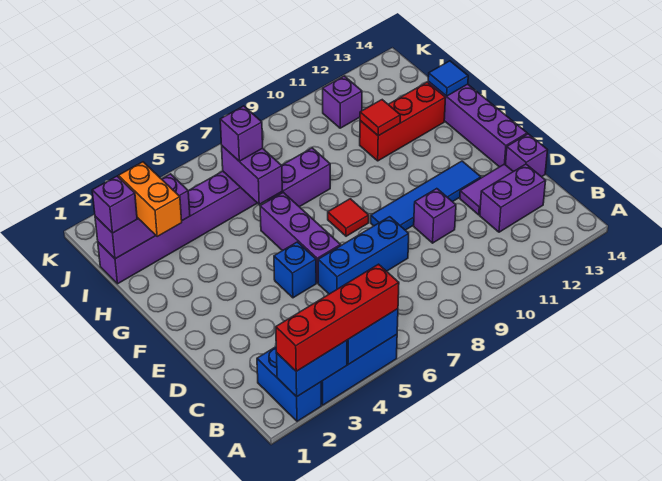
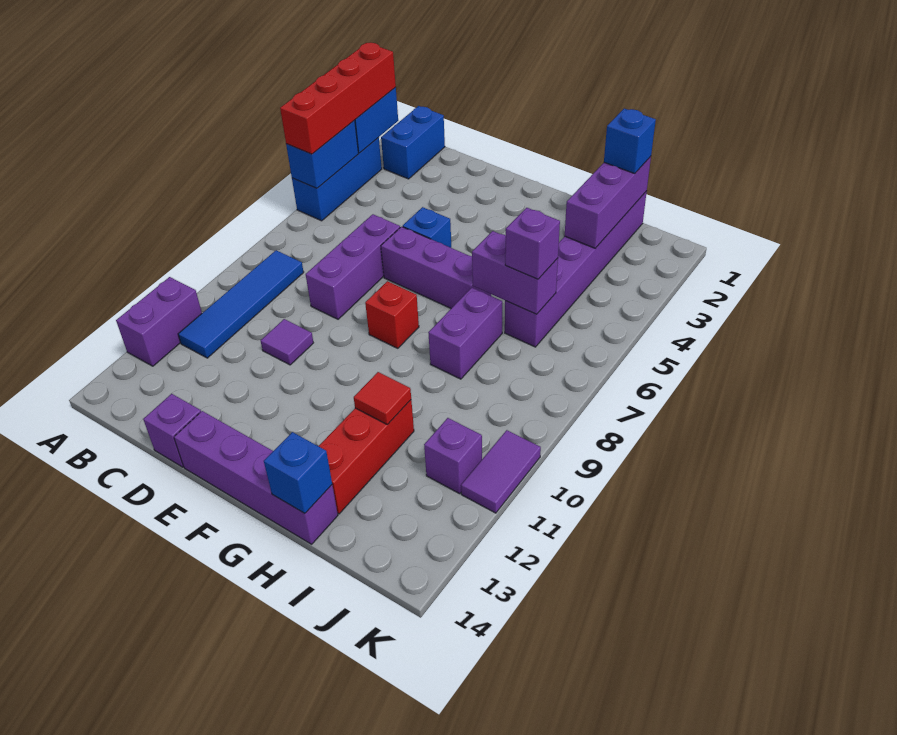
blue 1x2 brick [257,347,321,421] -> blue 1x2 brick turned to [381,106,445,179]
purple 1x2 brick [480,164,546,232] -> purple 1x2 brick moved to [116,277,202,366]
blue 1x3 brick [318,217,409,294] -> purple 1x3 brick [306,214,400,319]
purple 1x1 brick [414,189,456,243] -> purple 1x1 tile [261,319,313,365]
purple 1x2 tile [460,164,513,215] -> purple 1x2 tile moved to [461,430,541,513]
blue 1x4 tile [371,161,481,230] -> blue 1x4 tile moved to [178,250,304,358]
red 1x1 tile [328,199,369,236] -> red 1x1 brick [365,281,419,348]
orange 1x2 brick [119,162,182,237] -> none
blue 1x1 tile [428,61,468,96] -> blue 1x1 brick [264,432,332,513]
purple 1x1 brick [92,176,137,233] -> blue 1x1 brick [604,109,656,173]

